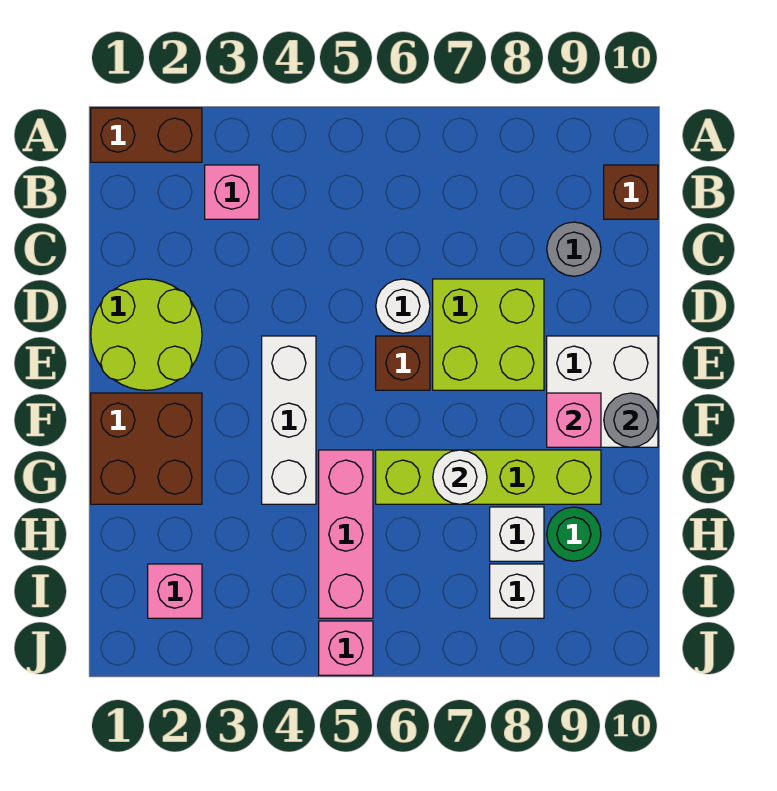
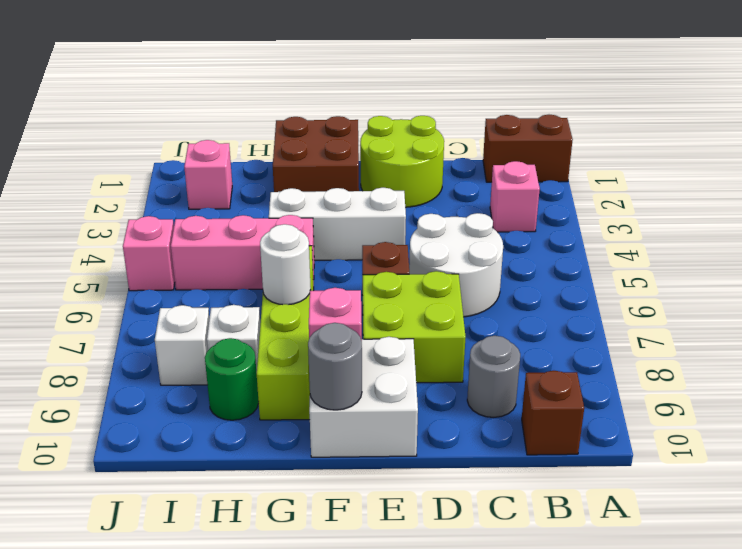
brown 1x2 brick [91,108,202,162] -> brown 1x2 brick turned to [483,115,573,182]
white 1x1 round brick [376,279,430,333] -> white 2x2 round brick [409,213,503,317]

